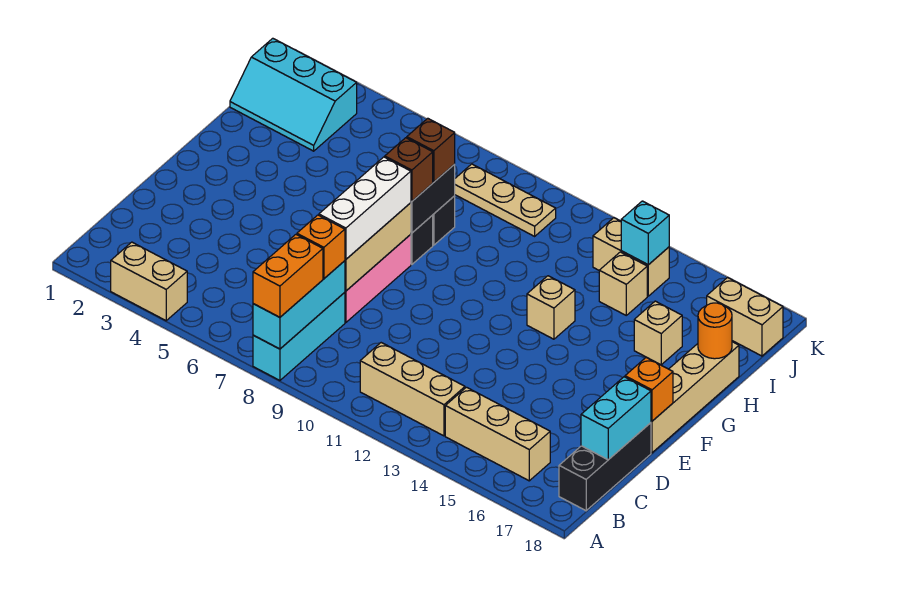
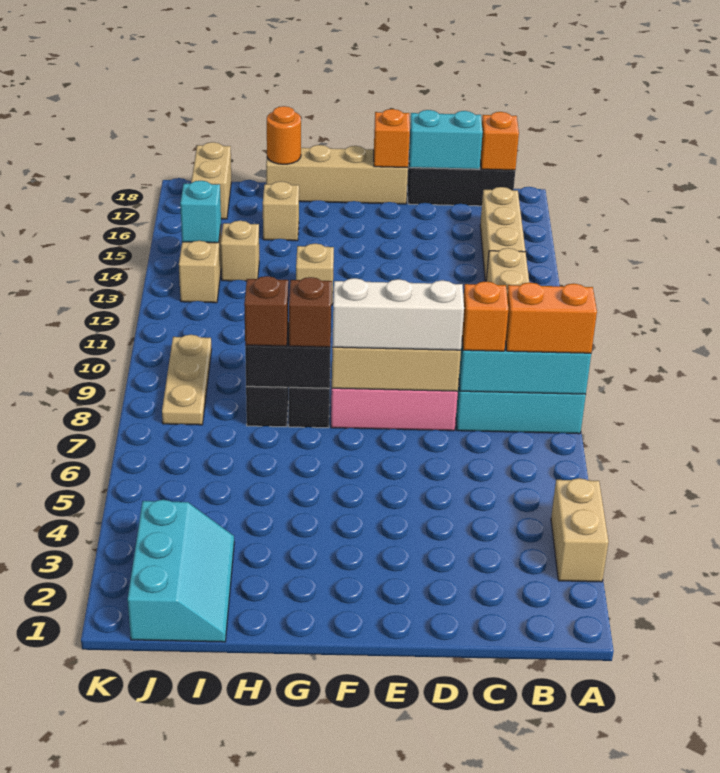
none -> orange 1x1 brick [480,112,519,170]

